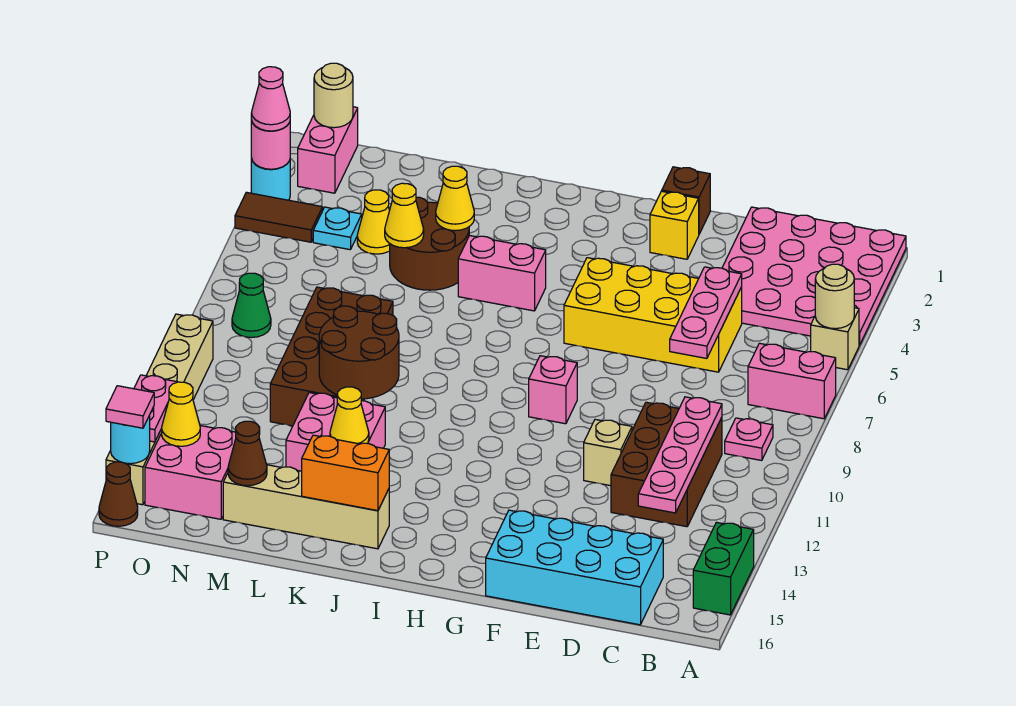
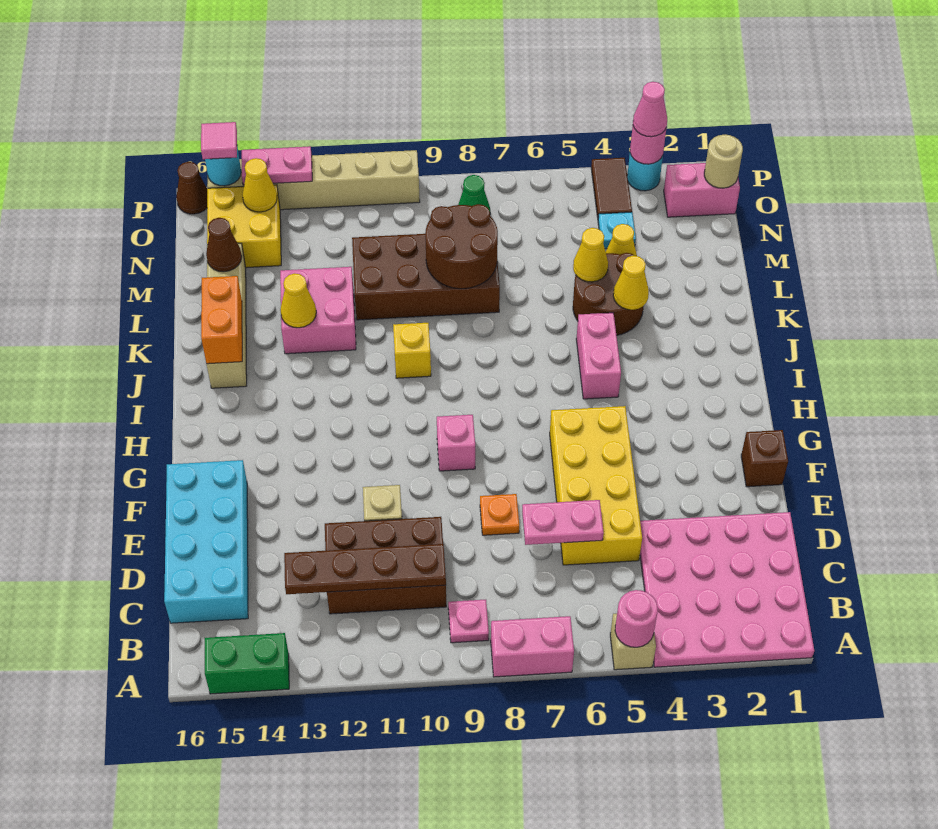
tan 1x1 round brick [815,264,854,329] -> pink 1x1 round brick [615,590,658,647]
pink 1x2 brick [748,343,836,419] -> pink 1x2 brick turned to [491,616,574,677]
pink 1x4 plate [638,397,722,513] -> brown 1x4 plate [284,544,446,594]
pink 1x3 plate [670,267,742,358] -> pink 1x2 plate [522,500,604,545]
none -> orange 1x1 plate [480,494,519,535]
yellow 1x1 brick [650,191,699,259] -> yellow 1x1 brick moved to [393,323,431,378]
brown 2x2 round brick [319,306,399,399] -> brown 2x2 round brick moved to [425,204,498,289]
pink 2x2 brick [145,426,236,519] -> yellow 2x2 brick [207,185,281,268]

